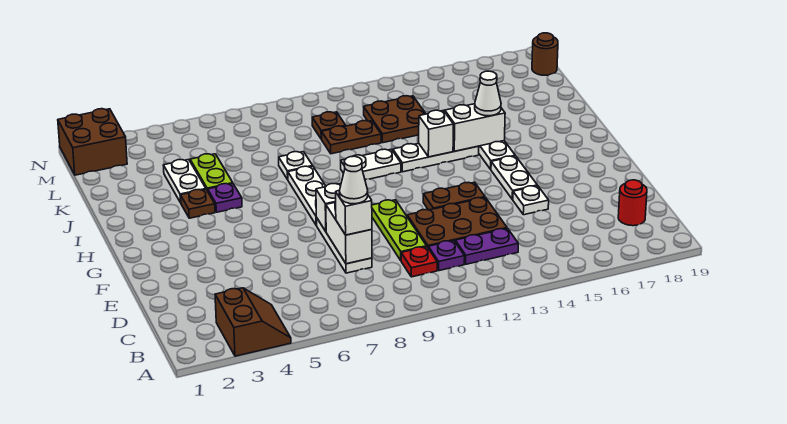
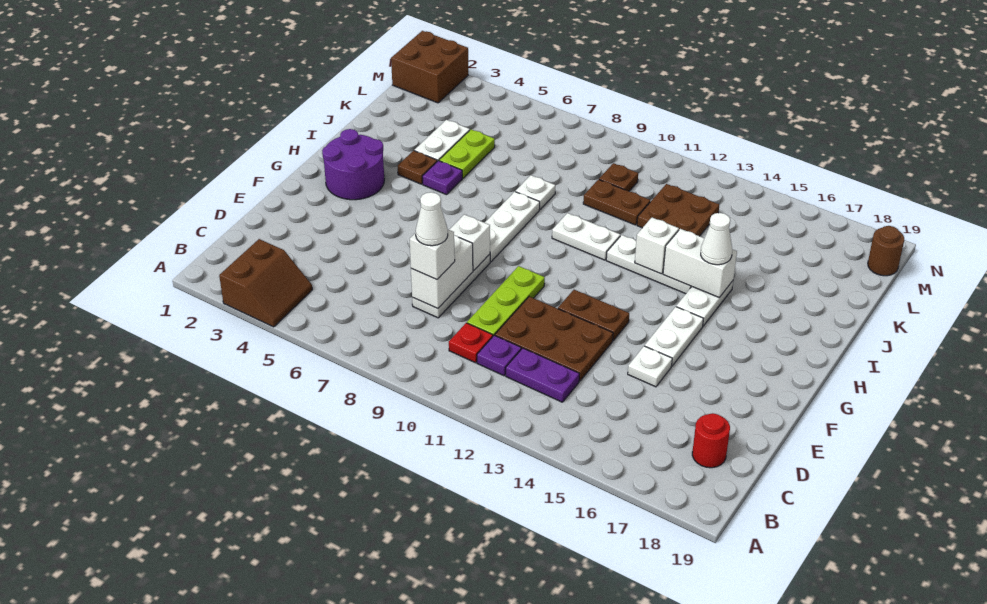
none -> purple 2x2 round brick [322,129,384,200]

